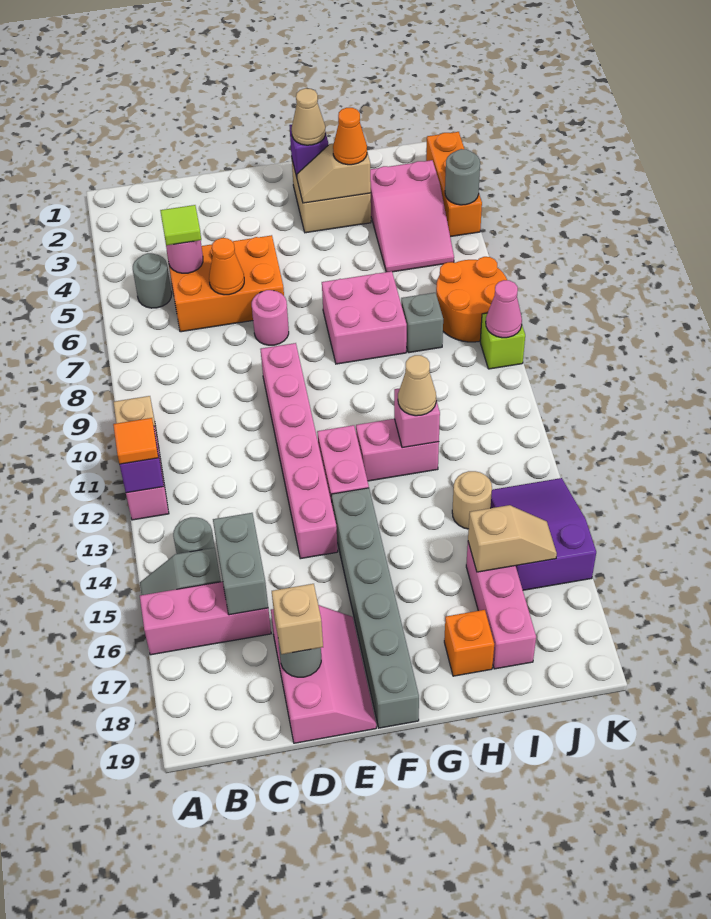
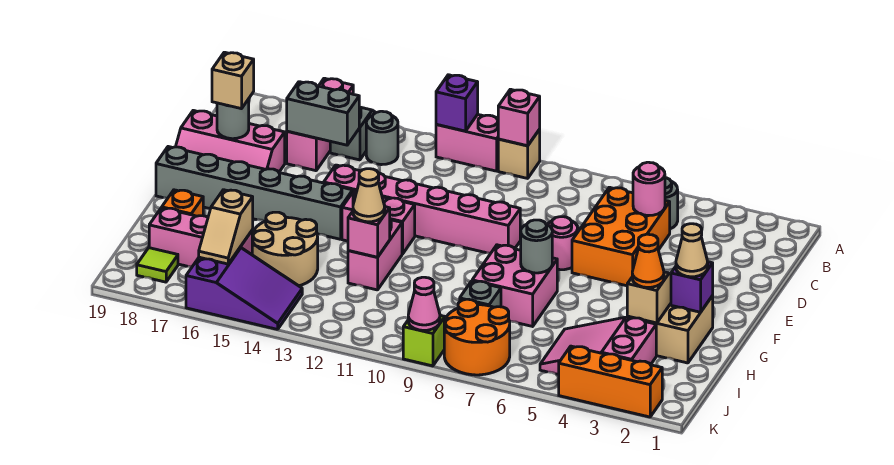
none -> pink 1x1 brick [498,89,540,146]
orange 1x1 tile [113,418,158,464] -> none
lime 1x1 tile [160,205,201,245] -> lime 1x1 tile moved to [137,248,178,282]
orange 1x1 cone [209,238,244,295] -> none
tan 1x1 round brick [452,471,492,529] -> tan 2x2 round brick [252,212,318,286]
grey 1x1 round brick [445,149,480,205] -> grey 1x1 round brick moved to [521,220,552,273]

